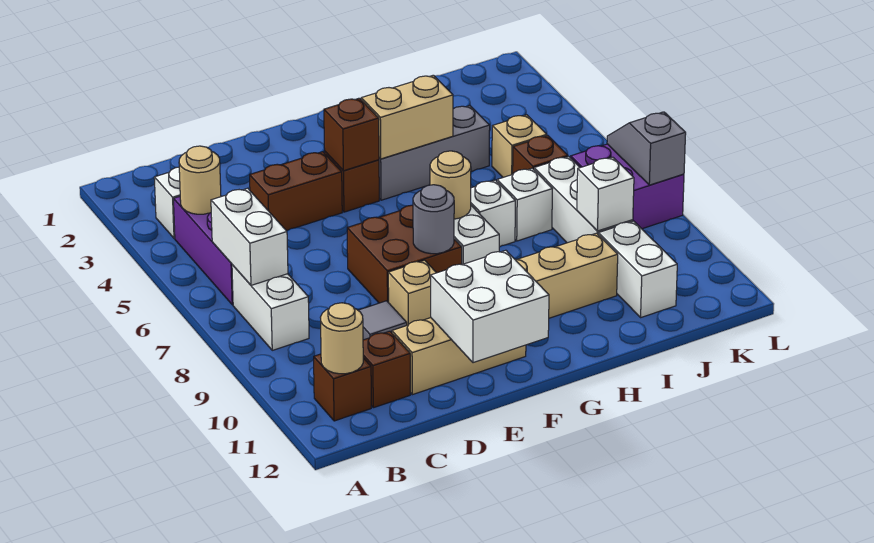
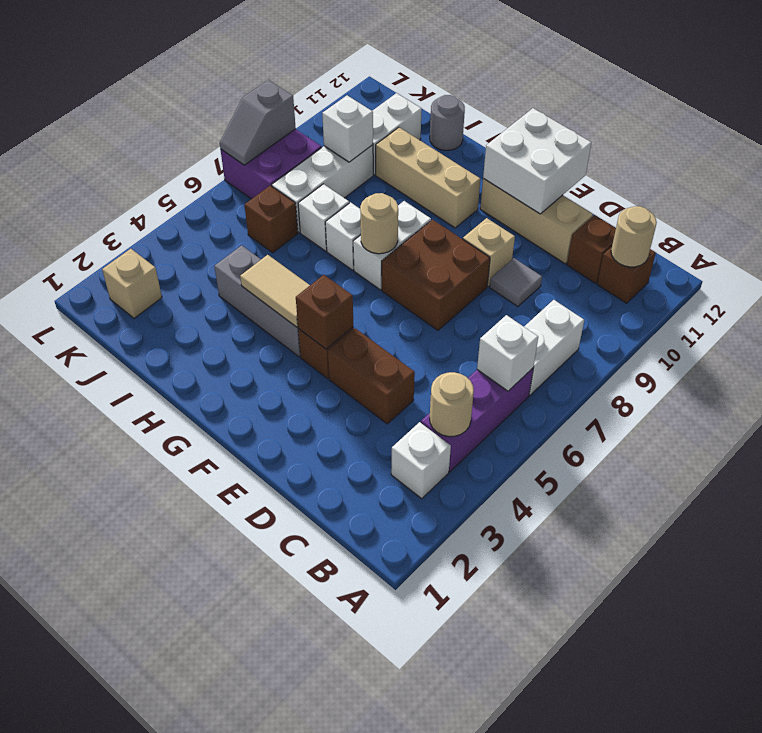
white 1x2 brick [211,188,288,285] -> white 1x1 brick [477,315,538,391]
grey 1x1 round brick [413,185,454,254] -> grey 1x1 round brick moved to [430,95,465,150]
tan 1x2 brick [361,75,453,159] -> tan 1x2 tile [240,255,310,327]
tan 1x1 brick [492,115,547,177] -> tan 1x1 brick moved to [102,249,162,318]

